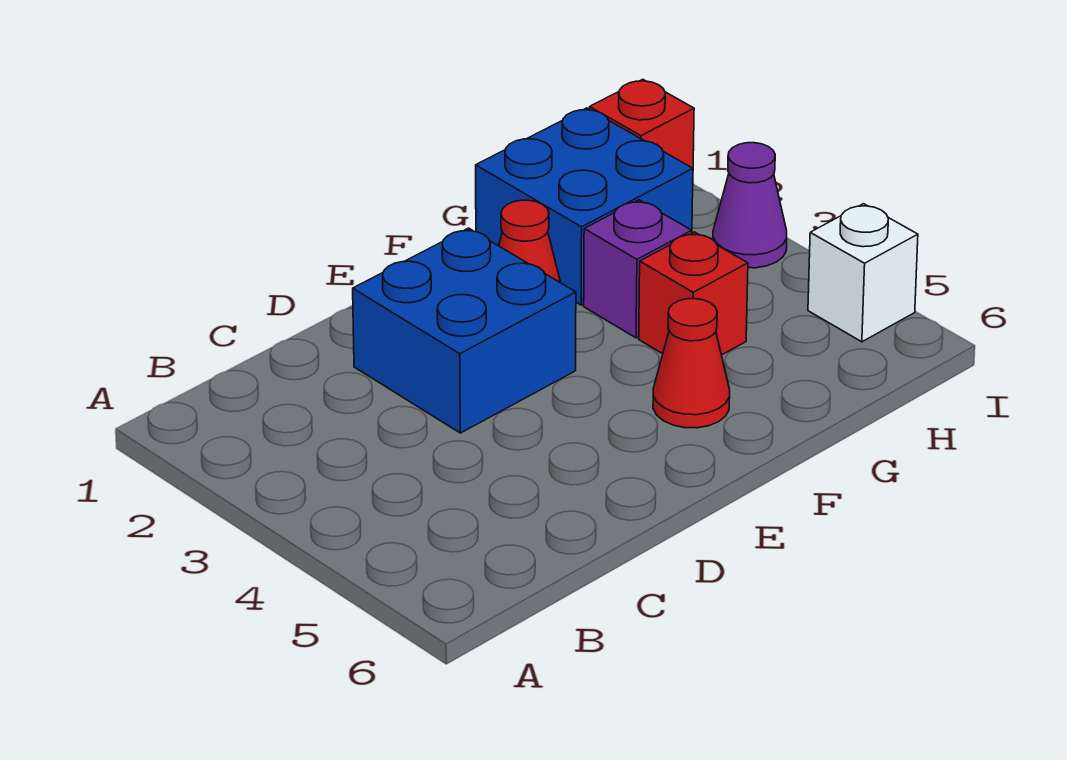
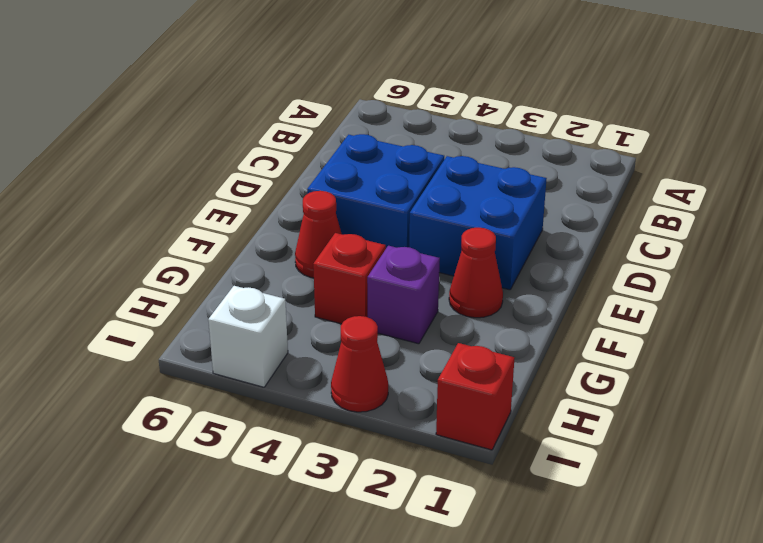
blue 2x2 brick [476,108,693,305] -> blue 2x2 brick moved to [307,134,444,248]
purple 1x1 cone [713,143,787,268] -> red 1x1 cone [331,316,388,412]

